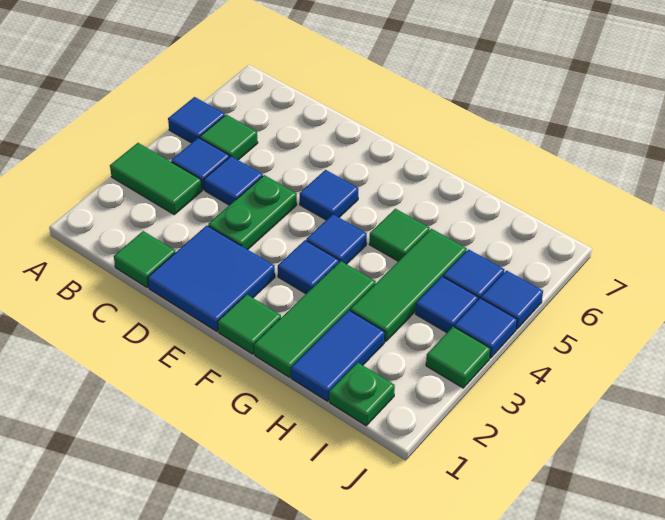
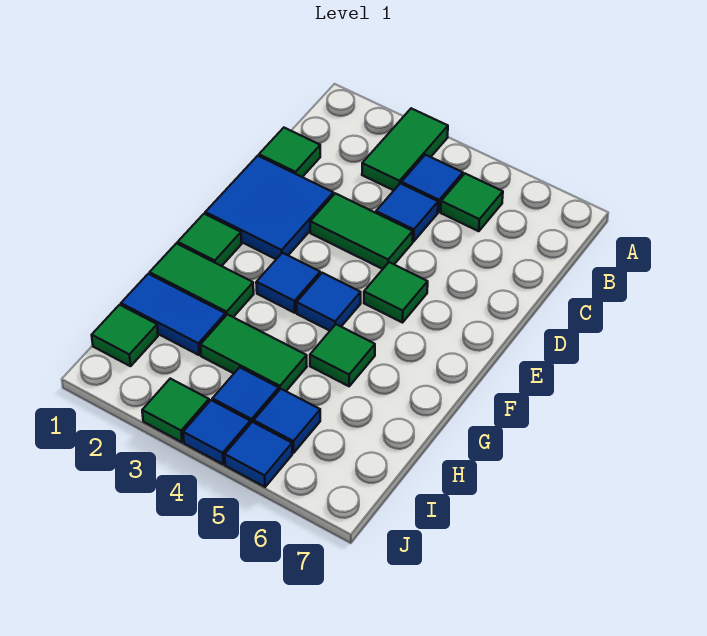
blue 1x1 tile [168,97,225,143] -> none
green 1x2 plate [208,175,297,250] -> green 1x2 tile [310,193,413,269]
blue 1x1 tile [299,170,358,220] -> green 1x1 tile [364,262,428,323]
green 1x3 tile [254,261,376,377] -> green 1x2 tile [150,243,254,317]
green 1x3 tile [350,229,467,341] -> green 1x2 tile [200,314,307,391]
green 1x1 plate [329,362,395,426] -> green 1x1 tile [92,305,158,366]

